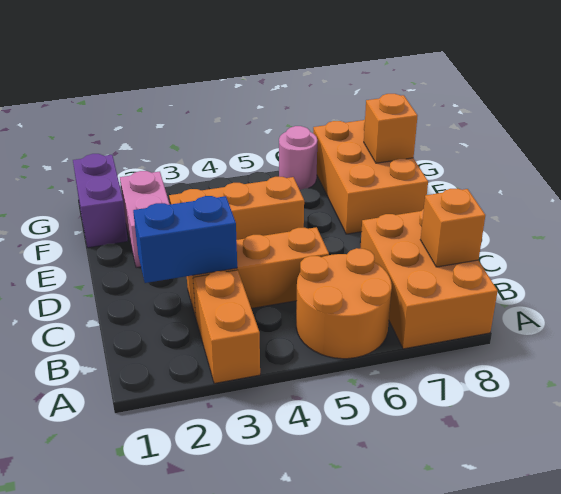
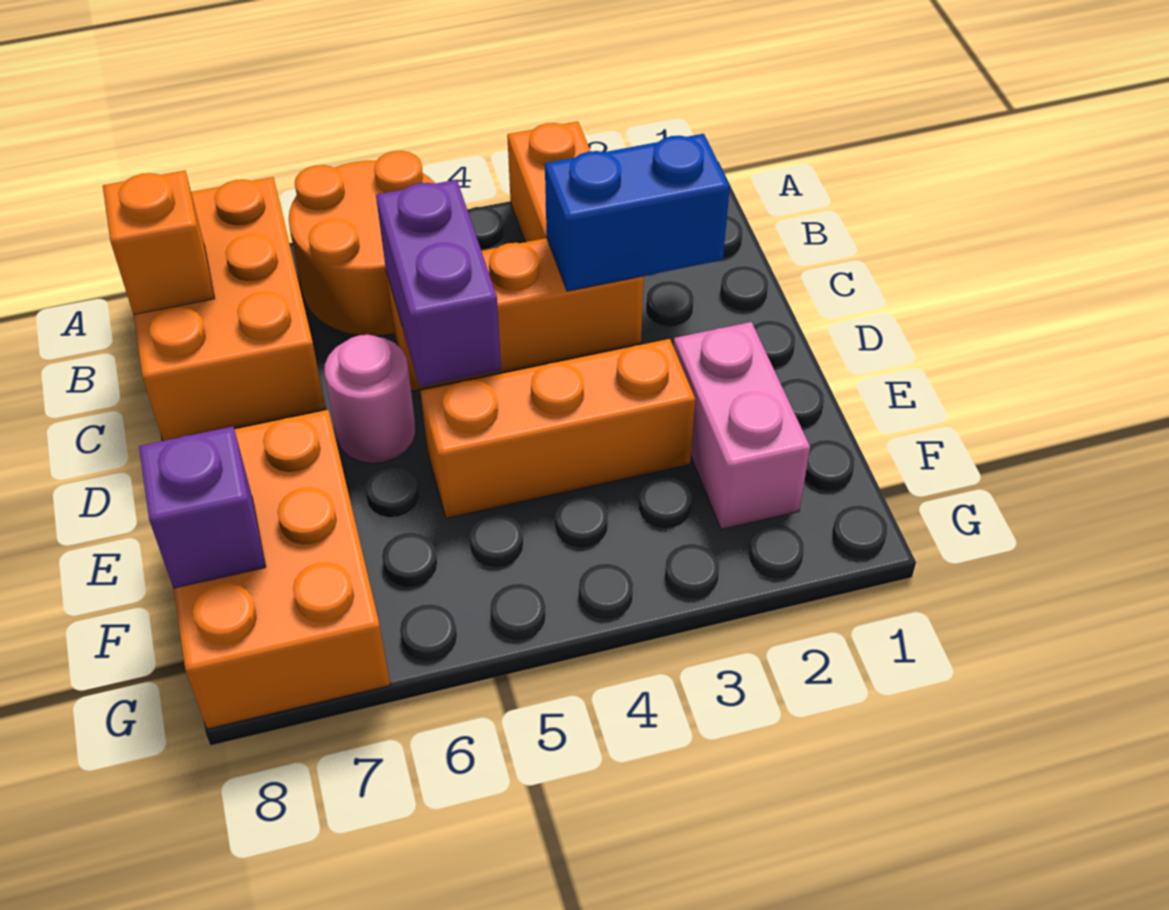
purple 1x2 brick [73,154,128,248] -> purple 1x2 brick moved to [376,180,501,387]
orange 1x1 brick [364,94,418,163] -> purple 1x1 brick [139,427,265,588]
pink 1x1 round brick [279,126,317,190] -> pink 1x1 round brick moved to [325,335,416,463]

